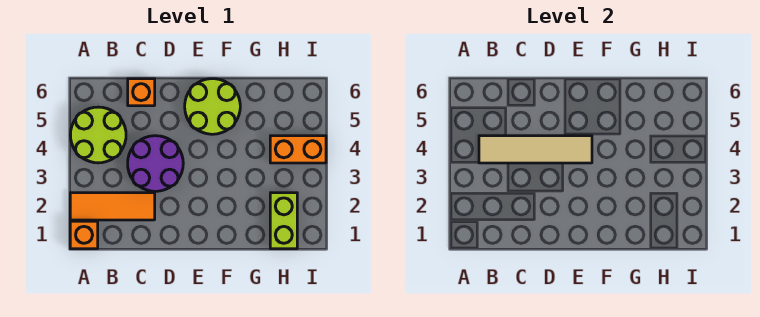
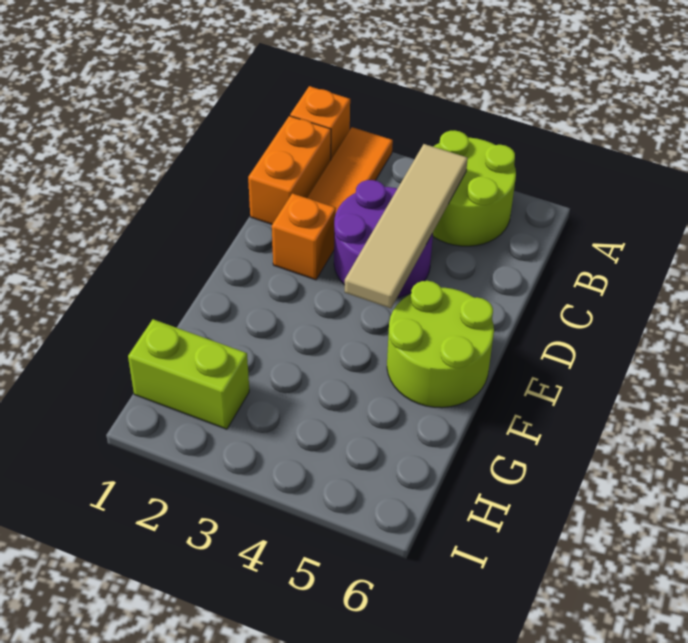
orange 1x1 brick [128,79,155,106] -> orange 1x1 brick moved to [272,193,336,280]
orange 1x2 brick [270,136,326,163] -> orange 1x2 brick moved to [248,116,331,224]

